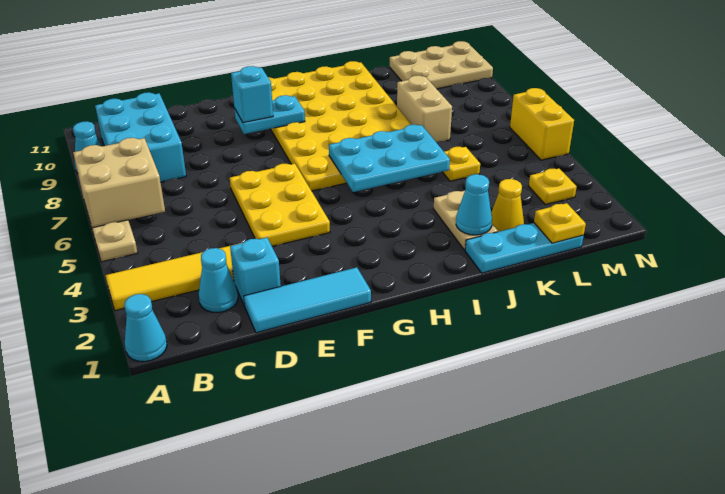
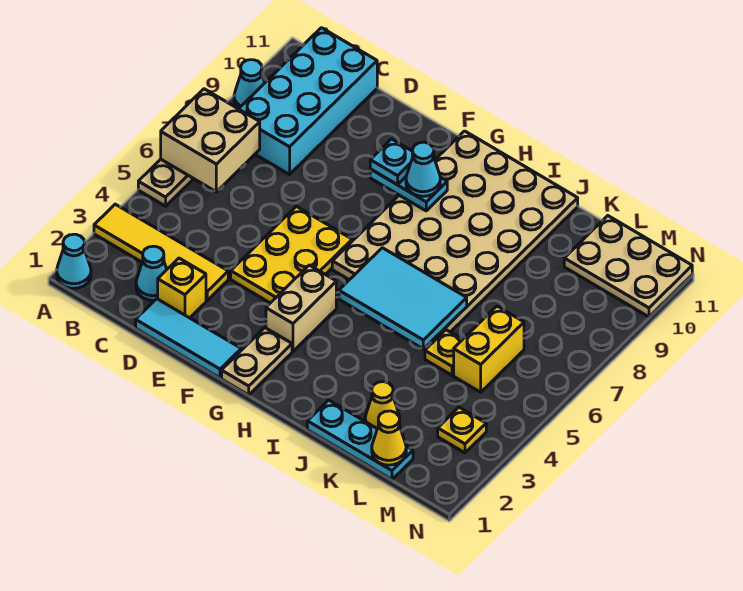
cyan 2x3 brick [95,92,186,182] -> cyan 2x4 brick [239,28,377,175]
cyan 1x1 brick [230,238,281,306] -> yellow 1x1 brick [158,258,206,318]
cyan 1x1 brick [231,66,273,123] -> cyan 1x1 plate [370,139,413,185]
yellow 4x6 plate [268,61,412,191] -> tan 4x6 plate [332,131,578,334]
cyan 2x3 plate [329,125,450,192] -> cyan 2x3 tile [339,248,467,349]
tan 1x2 plate [434,191,498,250] -> tan 1x2 plate moved to [222,328,292,395]
cyan 1x1 cone [456,174,492,235] -> cyan 1x1 cone moved to [406,142,440,196]
tan 1x2 brick [397,76,452,142] -> tan 1x2 brick moved to [266,265,336,351]
yellow 1x1 plate [534,203,586,243] -> yellow 1x1 cone [372,411,406,465]
yellow 1x2 brick [510,88,574,160] -> yellow 1x2 brick moved to [454,306,524,392]

